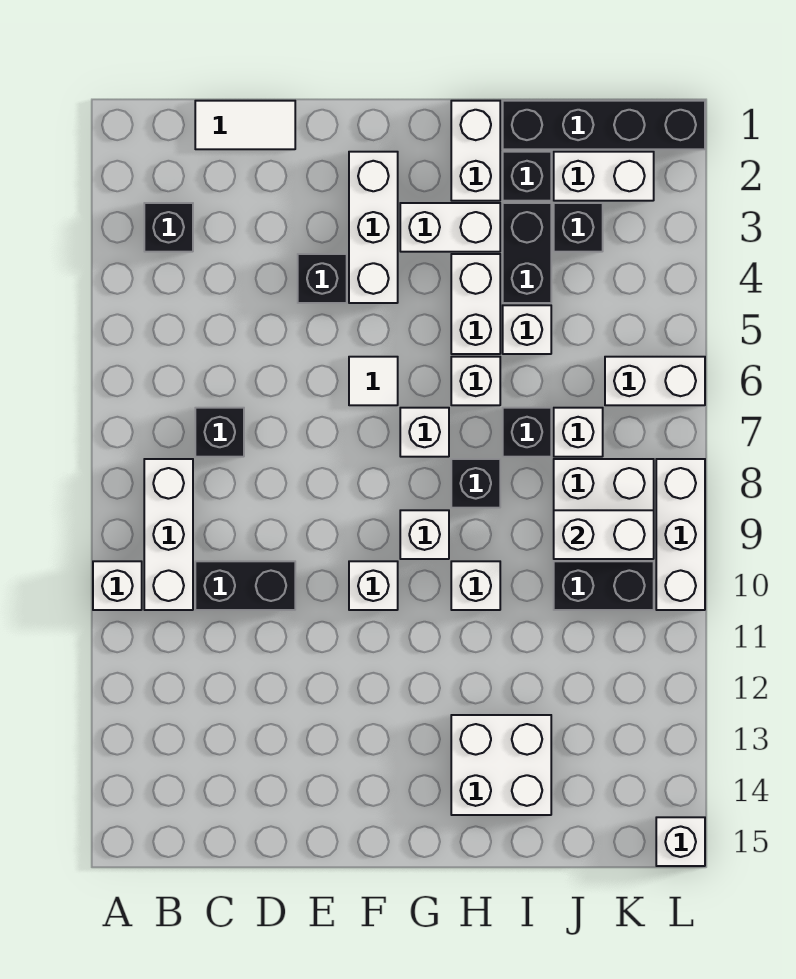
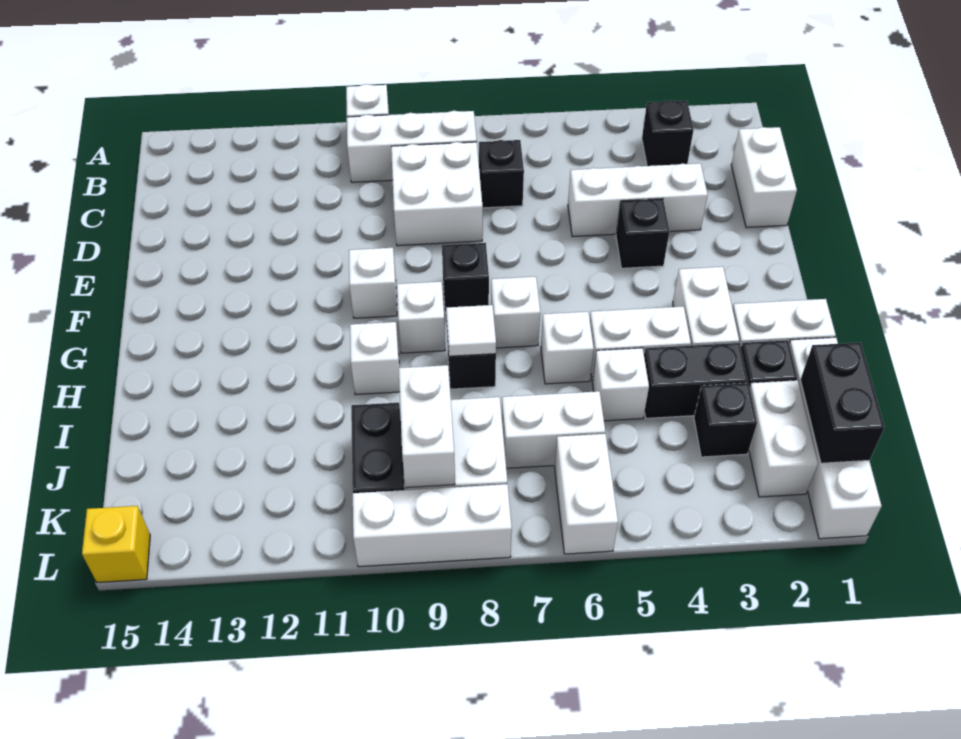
white 1x2 tile [195,101,295,149] -> white 1x2 brick [731,127,797,228]
black 1x2 brick [195,561,295,610] -> black 1x2 brick moved to [800,342,885,463]
white 1x3 brick [349,152,398,303] -> white 1x3 brick moved to [568,163,708,237]
white 1x1 tile [349,357,398,405] -> white 1x1 tile moved to [446,305,496,357]
white 2x2 brick [451,715,551,815] -> white 2x2 brick moved to [391,142,483,246]
black 1x4 brick [503,101,705,149] -> white 1x4 brick [789,337,881,539]
black 1x1 brick [503,408,551,457] -> black 1x1 brick moved to [442,243,489,313]
white 1x1 brick [554,408,603,457] -> white 1x2 brick [502,391,605,468]
white 1x1 brick [656,817,705,866] -> yellow 1x1 brick [82,506,150,582]

